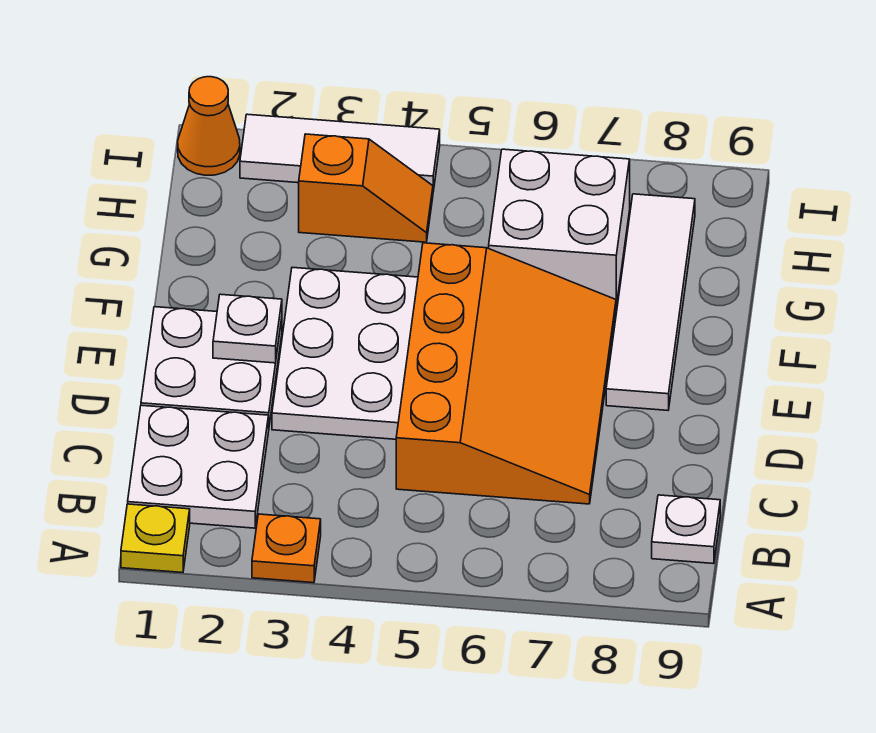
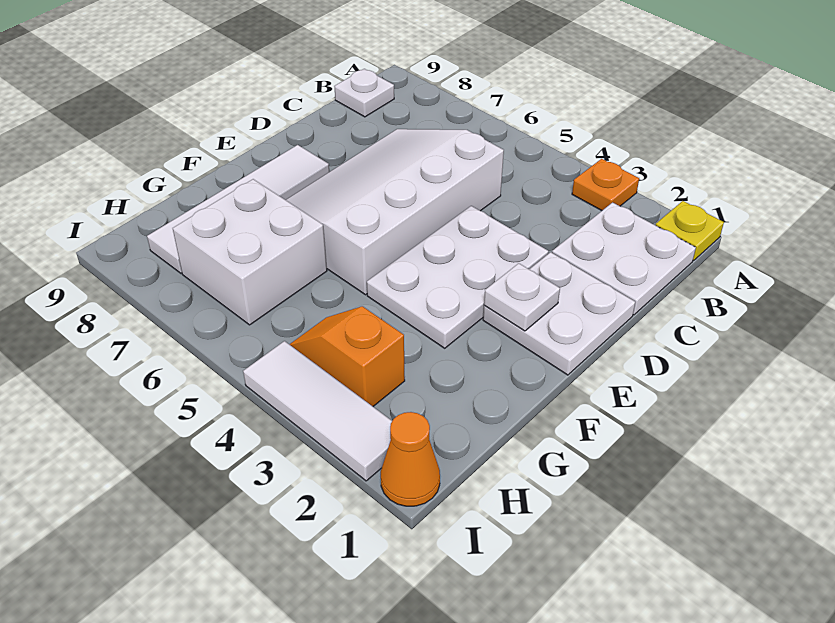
orange 3x4 slope [396,243,616,504] -> white 3x4 slope [286,129,504,295]

